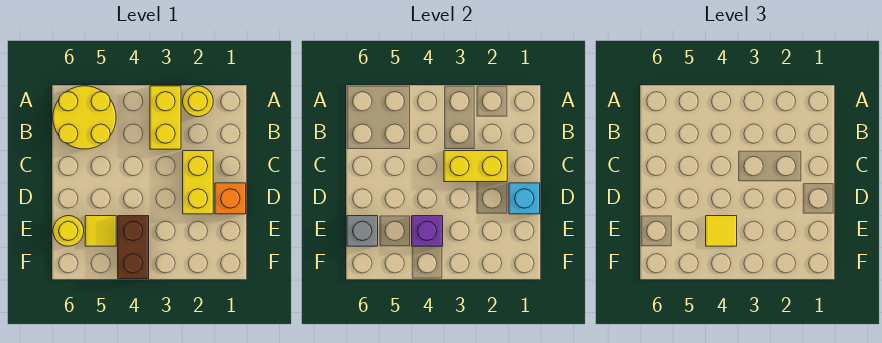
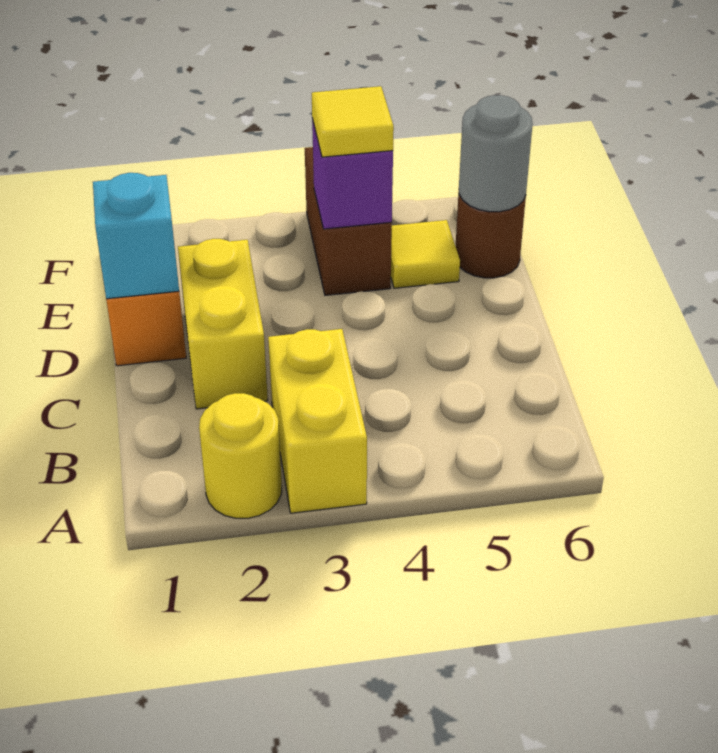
yellow 2x2 round brick [53,86,116,149] -> none
yellow 1x2 brick [444,151,507,182] -> none
yellow 1x1 round brick [53,216,84,246] -> brown 1x1 round brick [456,192,526,278]
grey 1x1 brick [347,216,378,246] -> grey 1x1 round brick [459,95,533,212]

